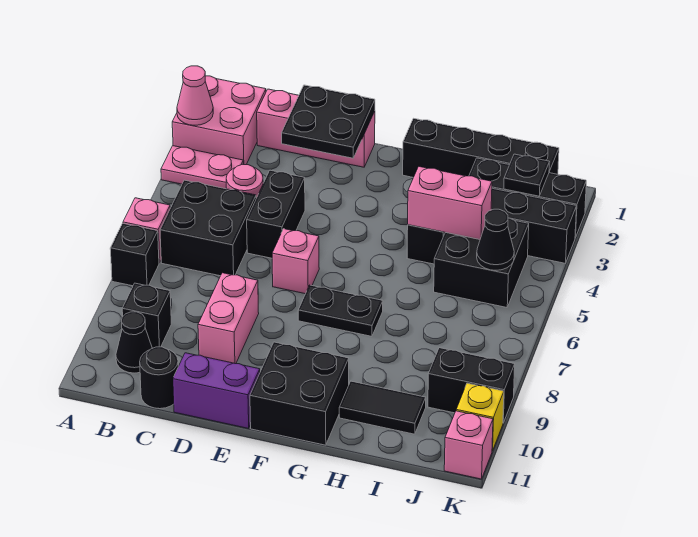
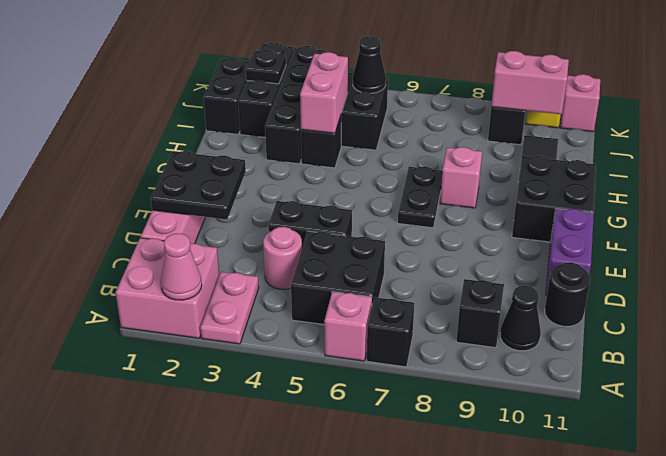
pink 1x2 brick [198,273,259,364] -> pink 1x2 brick moved to [491,51,569,114]
pink 1x1 brick [272,229,319,294] -> pink 1x1 brick moved to [440,147,482,208]
black 1x4 brick [403,118,559,177] -> black 1x2 brick [204,58,249,134]

